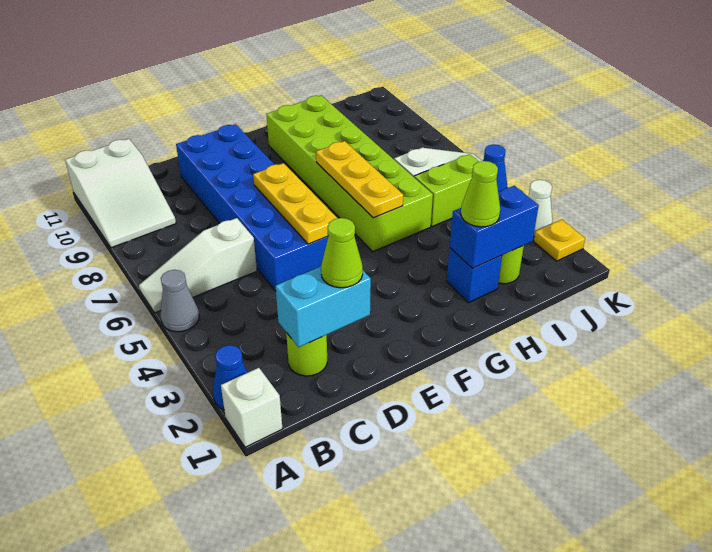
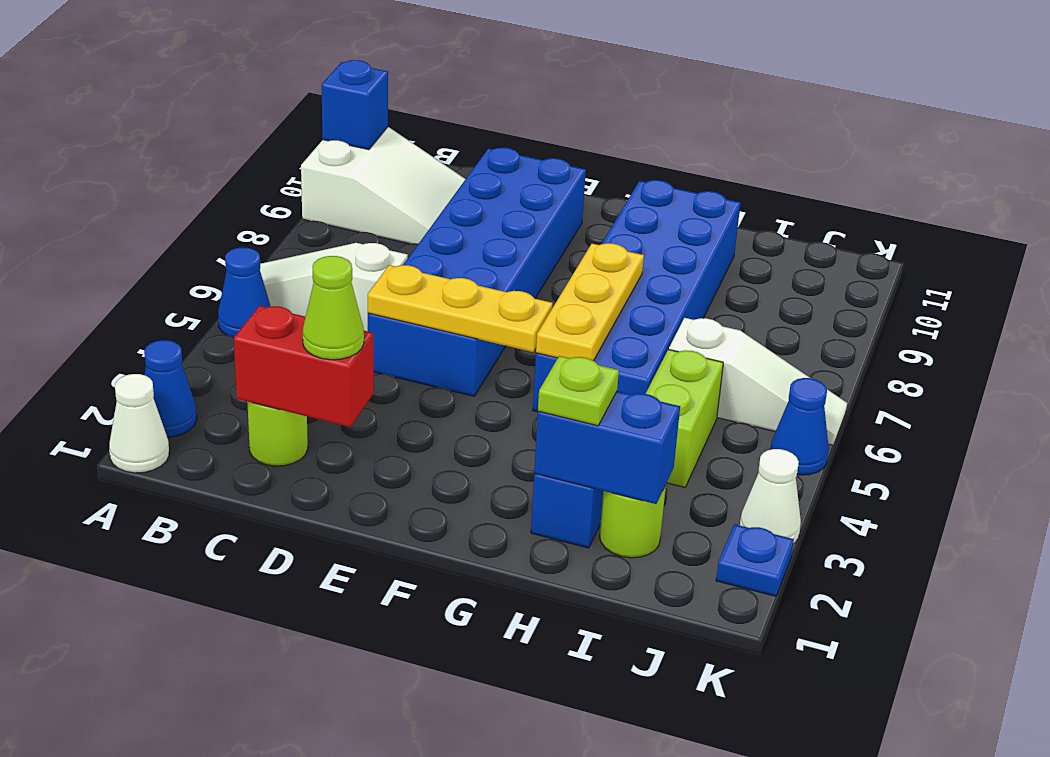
white 1x1 brick [221,368,282,447] -> white 1x1 cone [109,374,169,473]
grey 1x1 cone [160,270,199,332] -> blue 1x1 cone [218,247,271,338]
white 2x3 slope [65,139,176,248] -> white 2x3 slope turned to [301,127,465,244]
none -> blue 1x1 brick [322,60,388,150]
cyan 1x2 brick [276,267,371,347] -> red 1x2 brick [234,306,374,427]
yellow 1x3 plate [253,163,338,244] -> yellow 1x3 plate turned to [368,265,553,352]
lime 2x6 brick [266,95,433,251] -> blue 2x6 brick [533,180,741,412]
lime 1x1 cone [461,161,500,227] -> lime 1x1 plate [538,356,619,426]
lime 1x2 brick [414,154,479,227] -> lime 1x2 brick turned to [646,349,723,487]
yellow 1x1 plate [534,220,585,261] -> blue 1x1 plate [716,524,794,596]

